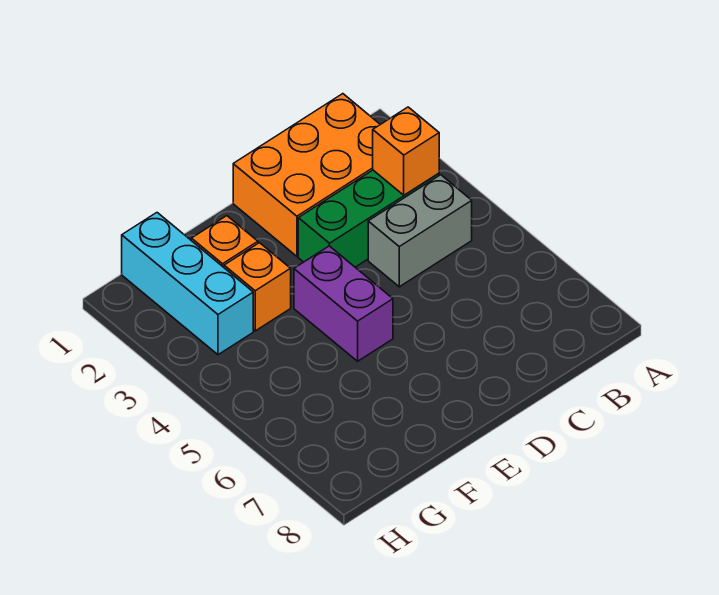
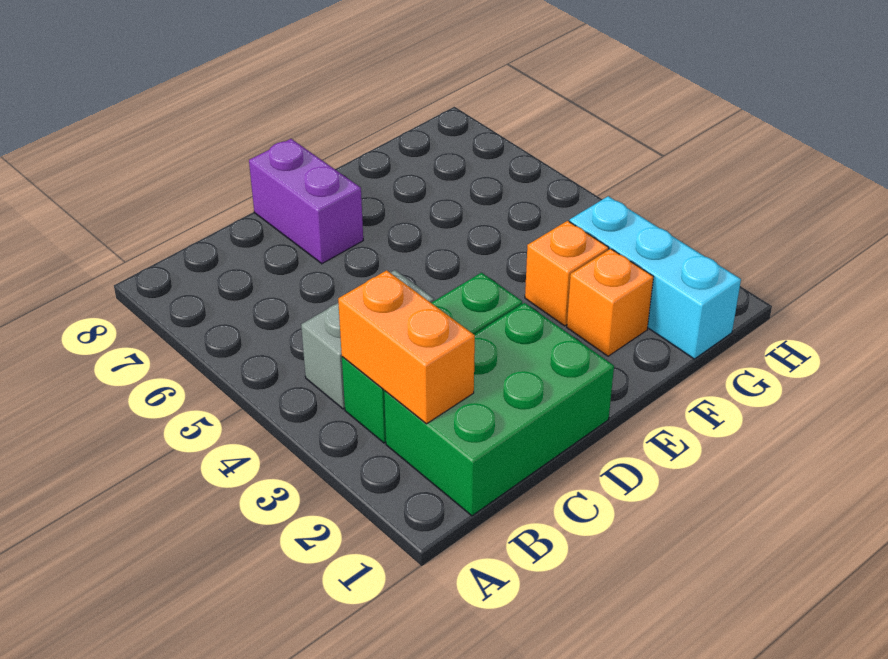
orange 2x3 brick [233,94,380,256] -> green 2x3 brick [384,303,614,516]
orange 1x1 brick [373,107,439,195] -> orange 1x2 brick [338,270,475,424]
purple 1x2 brick [294,246,393,361] -> purple 1x2 brick moved to [249,139,363,264]

